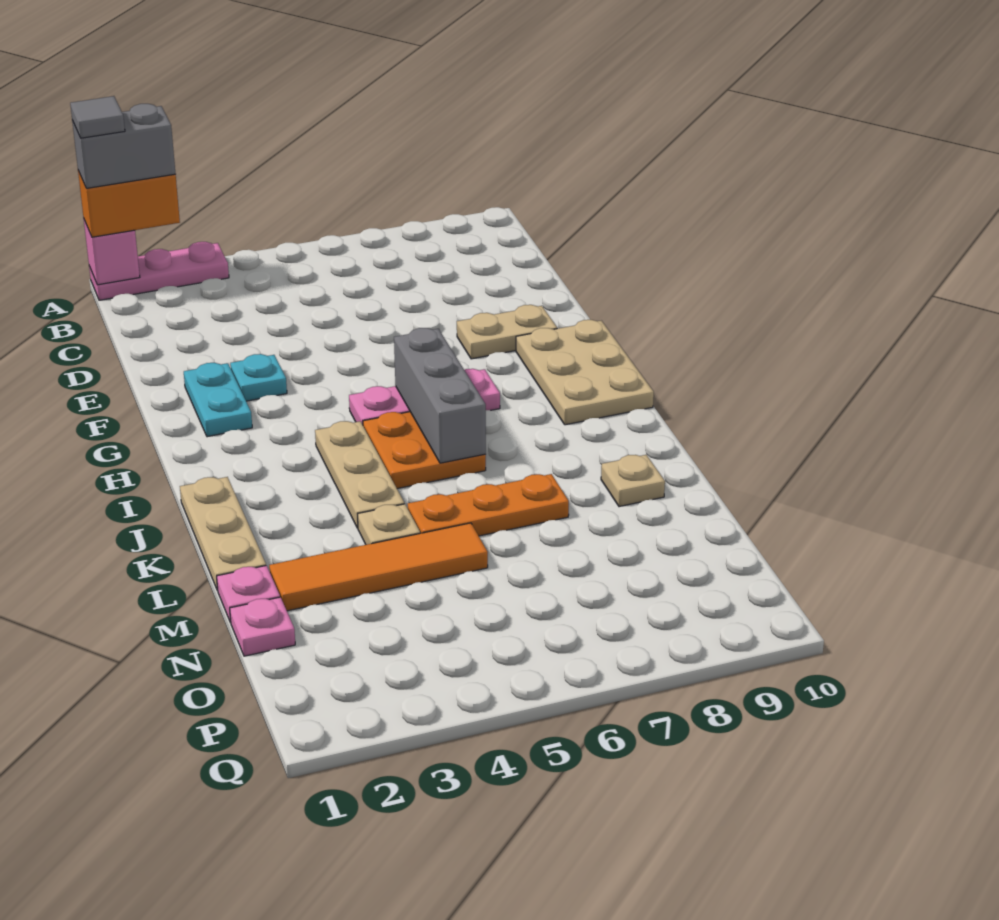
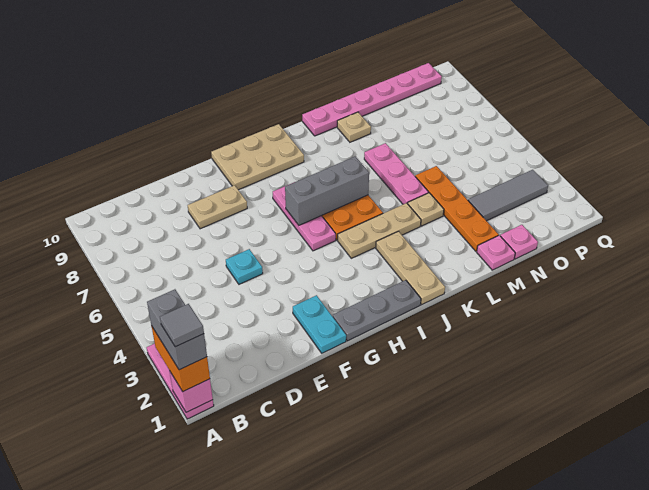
cyan 1x2 plate [184,362,252,437] -> cyan 1x2 plate turned to [293,295,346,353]
cyan 1x1 plate [230,354,287,401] -> cyan 1x1 plate moved to [226,249,263,284]
tan 1x2 plate [457,305,557,359] -> tan 1x2 plate turned to [188,185,247,229]
none -> grey 1x3 plate [333,280,421,341]
tan 1x3 plate [180,477,266,591] -> tan 1x3 plate turned to [376,231,445,305]
none -> pink 1x6 plate [302,63,442,136]
orange 1x3 plate [407,474,569,536] -> pink 1x3 plate [364,143,429,204]
orange 1x4 tile [269,523,488,611] -> orange 1x4 plate [415,166,499,251]
none -> grey 1x3 tile [468,170,548,221]

